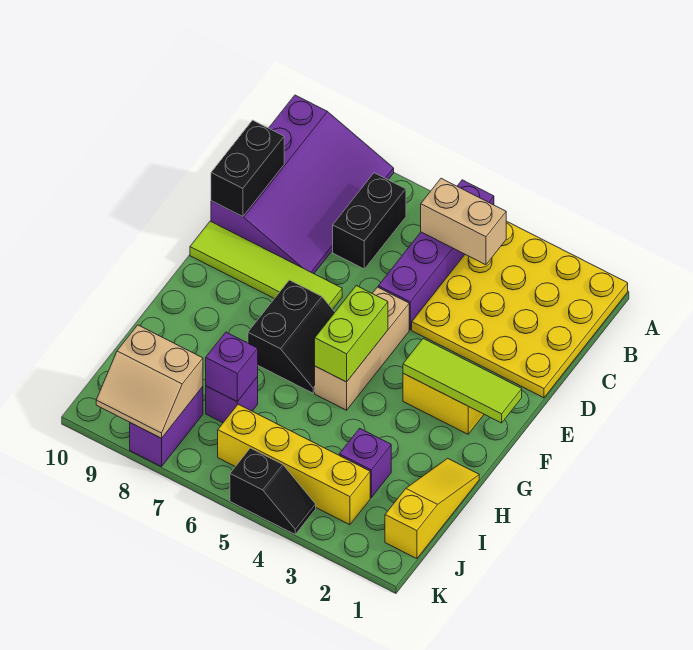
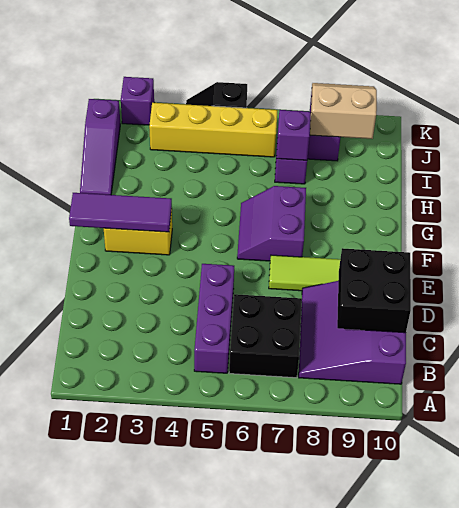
yellow 4x4 plate [412,221,628,398] -> none
purple 1x4 brick [378,180,494,330] -> purple 1x3 brick [194,264,234,373]
purple 3x4 slope [211,95,394,274] -> purple 3x3 slope [299,281,406,384]
tan 1x2 brick [421,178,506,265] -> none
black 1x2 brick [333,173,406,269] -> black 2x2 brick [229,294,302,378]
black 1x2 brick [211,120,284,217] -> black 2x2 brick [337,248,411,333]
tan 1x3 brick [315,287,409,410] -> none
lime 1x3 tile [403,339,522,423] -> purple 1x3 tile [69,193,172,232]
lime 1x2 brick [315,286,388,382] -> none
black 2x2 slope [248,280,335,393] -> purple 2x2 slope [237,186,306,261]
yellow 1x3 slope [385,458,479,559] -> purple 1x3 slope [80,99,120,195]
purple 1x1 brick [339,428,391,498] -> purple 1x1 brick moved to [121,77,154,125]

